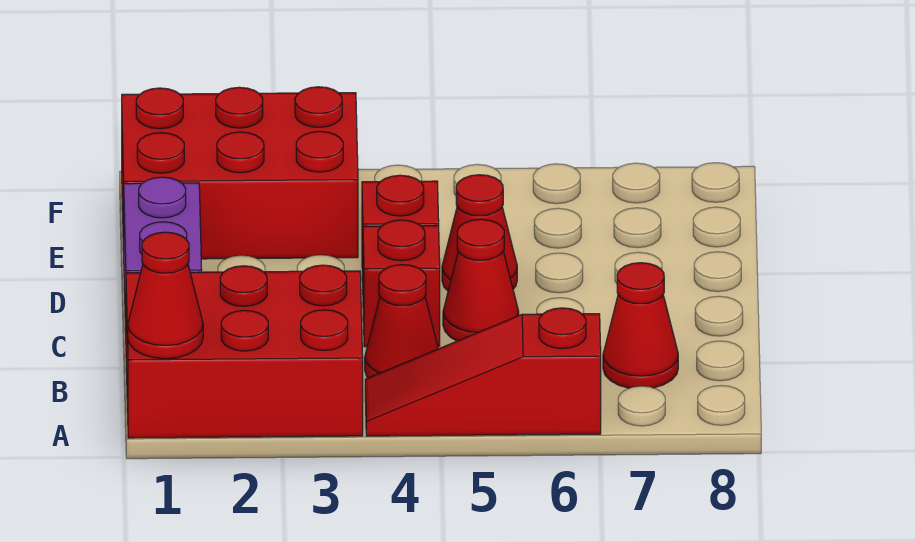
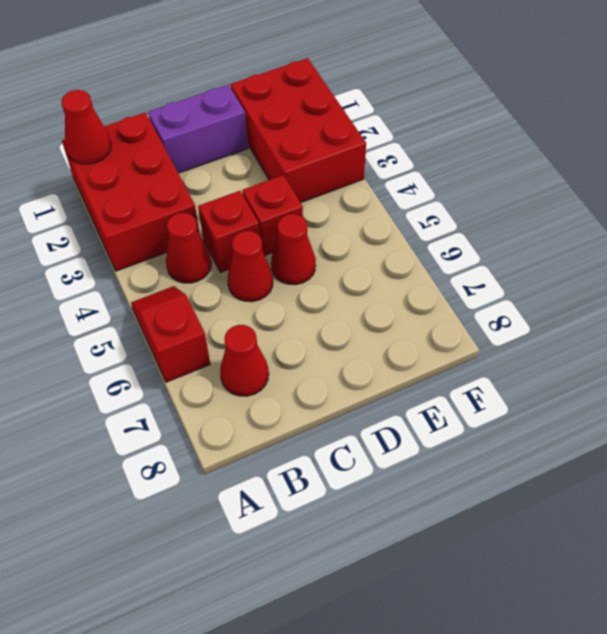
red 1x3 slope [365,308,601,436] -> red 1x2 slope [131,286,210,382]

